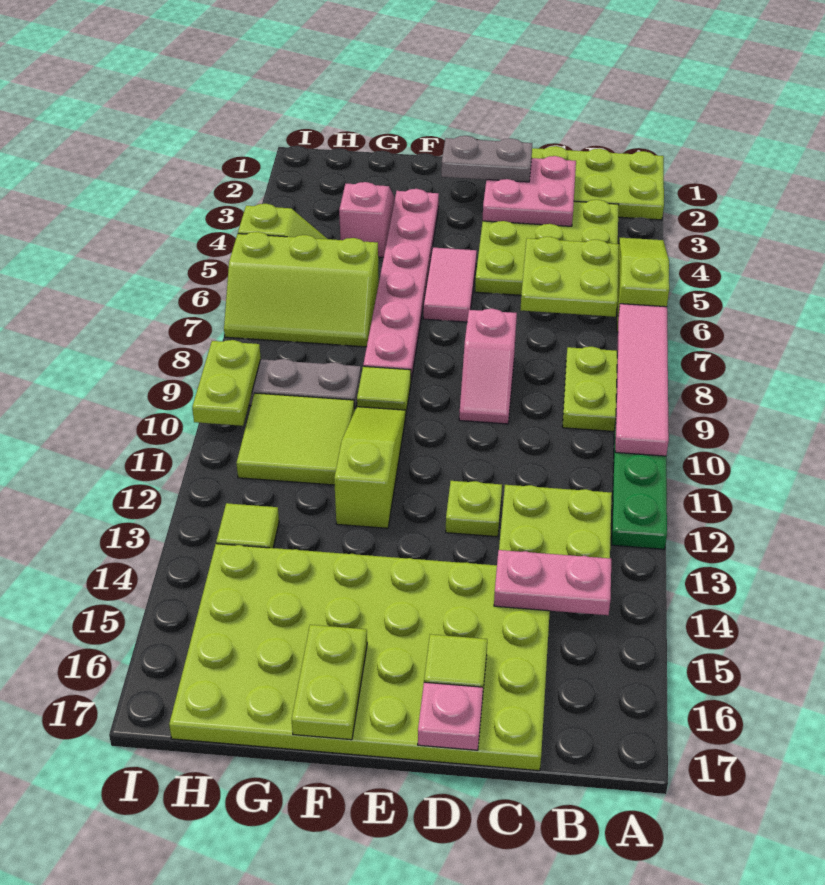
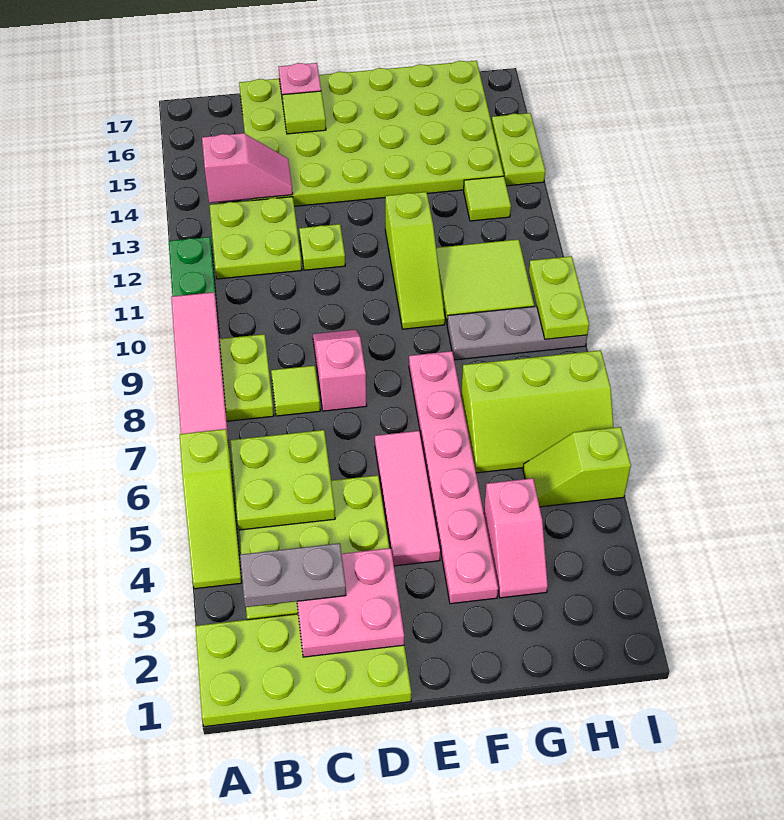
pink 1x2 plate [494,550,611,615] -> pink 1x2 slope [202,133,293,203]
grey 1x2 plate [441,136,532,182] -> grey 1x2 plate moved to [240,543,346,607]
pink 1x2 tile [423,247,477,322] -> pink 1x3 tile [375,431,440,566]
lime 1x1 tile [357,366,411,416] -> lime 1x1 tile moved to [271,366,320,416]
lime 1x2 plate [292,625,367,740] -> lime 1x2 plate moved to [492,113,545,186]
lime 2x3 slope [224,232,379,347] -> lime 2x3 slope turned to [461,350,614,473]

